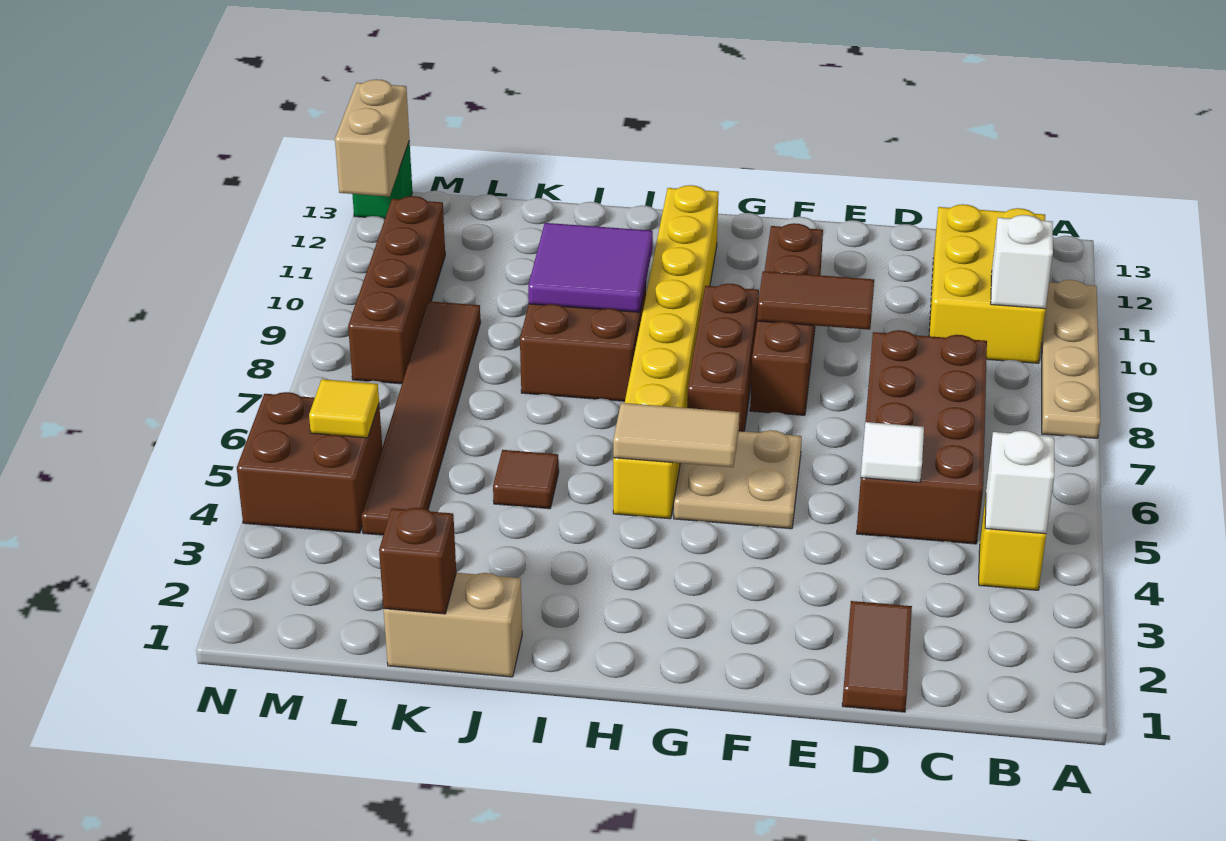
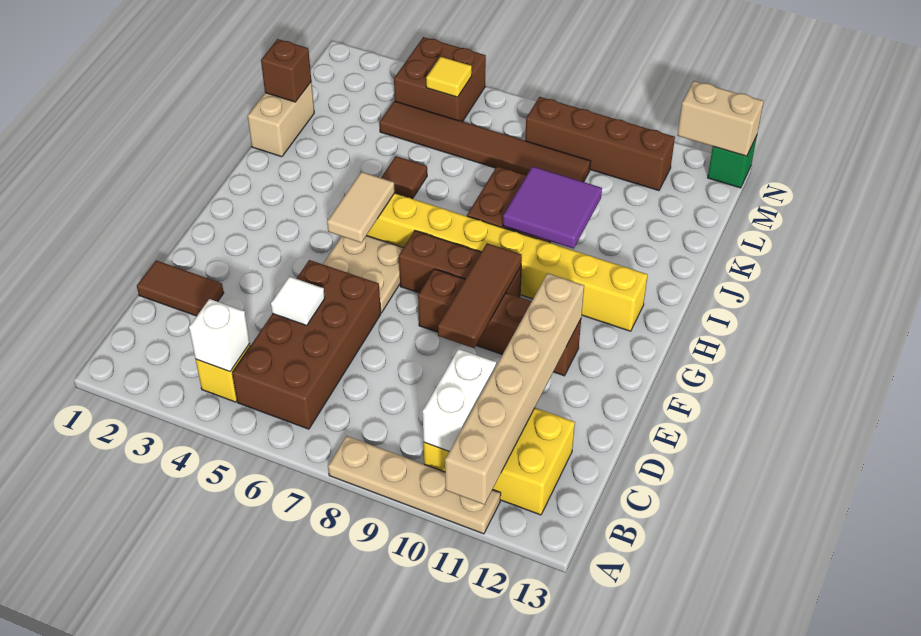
none -> tan 1x6 brick [445,273,584,504]
white 1x1 brick [991,215,1053,309] -> white 1x2 brick [423,349,496,451]
brown 2x4 brick [857,330,987,544] -> brown 2x4 brick turned to [232,260,381,429]
brown 1x2 tile [757,271,874,330] -> brown 1x3 tile [438,243,522,348]

